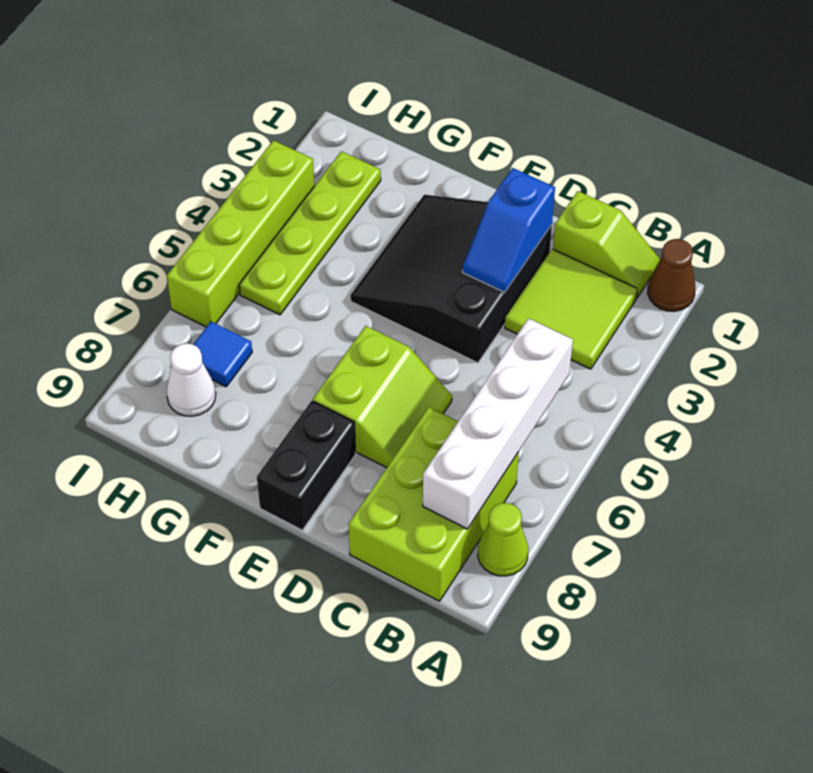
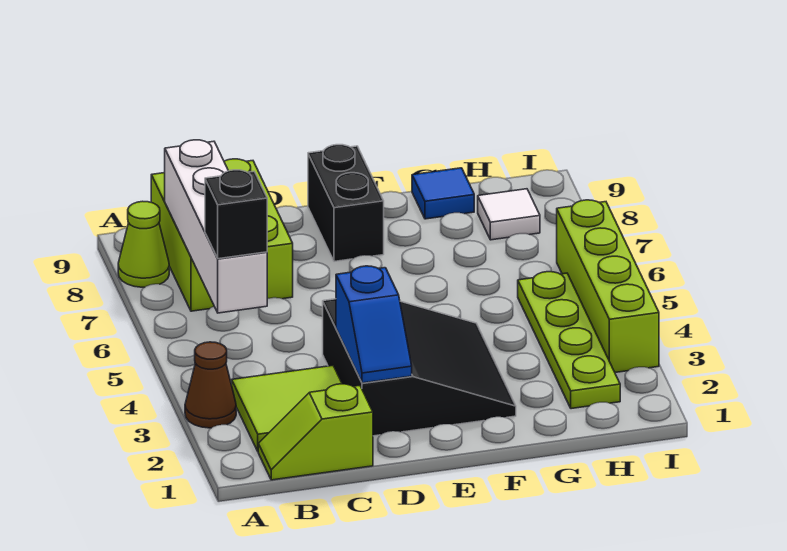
brown 1x1 cone [648,239,695,311] -> brown 1x1 cone moved to [185,342,236,428]
none -> black 1x1 brick [205,170,267,259]
blue 1x2 slope [462,168,555,292] -> blue 1x2 slope turned to [336,266,412,383]
lime 2x2 slope [313,326,452,468] -> none
blue 1x1 tile [193,322,252,387] -> blue 1x1 tile moved to [412,168,474,219]
white 1x1 cone [166,343,216,416] -> white 1x1 tile [478,189,540,240]

